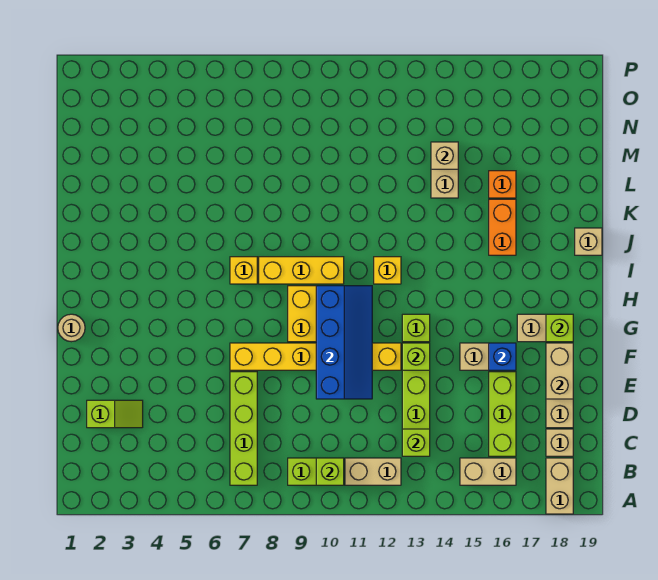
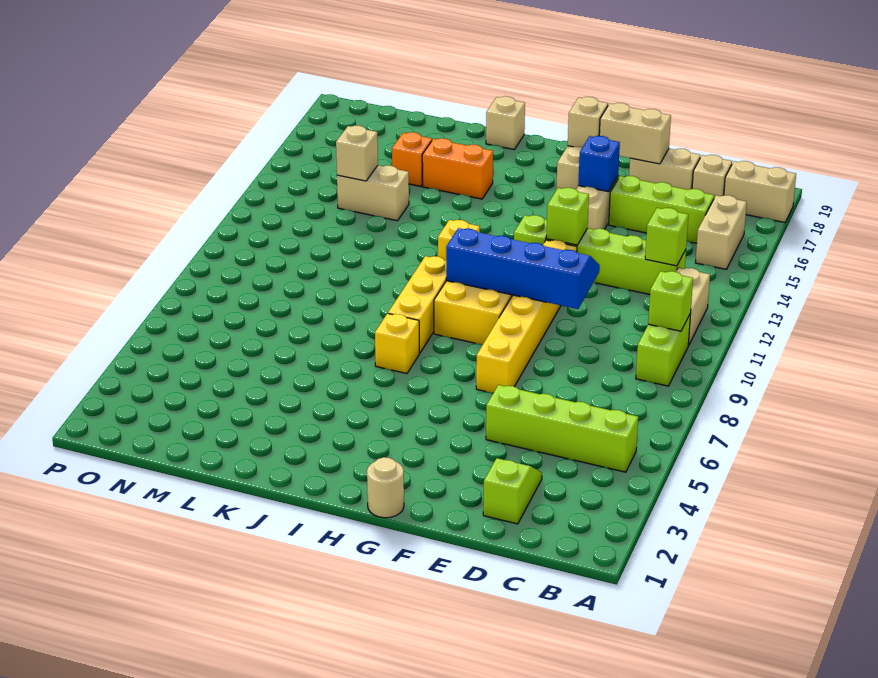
lime 1x4 brick [230,372,257,485] -> lime 1x4 brick moved to [486,385,638,472]
lime 1x1 brick [546,314,573,342] -> tan 1x1 brick [568,97,608,147]

